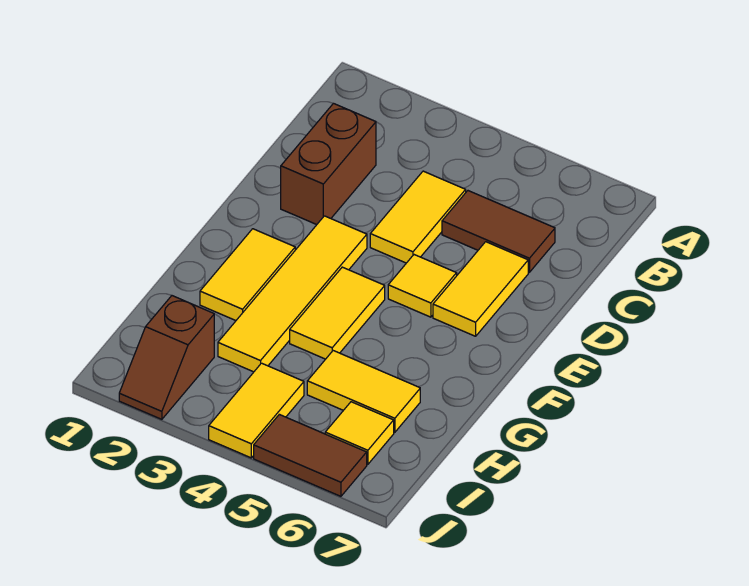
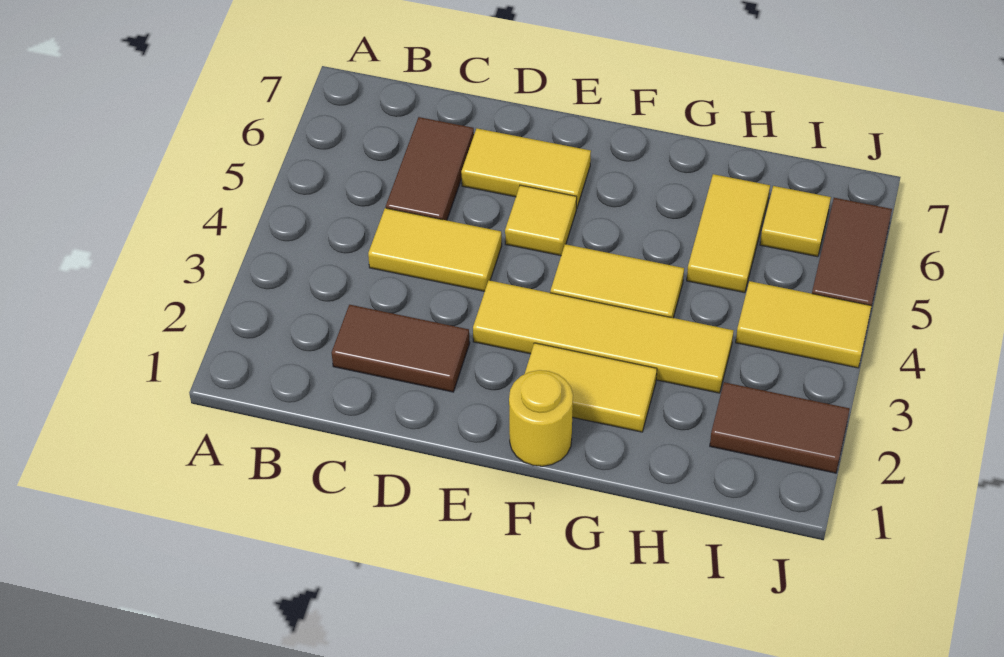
brown 1x2 brick [281,104,376,225] -> brown 1x2 tile [332,305,470,392]
none -> yellow 1x1 round brick [509,370,573,466]
brown 1x2 slope [119,296,214,419] -> brown 1x2 tile [710,382,850,473]

